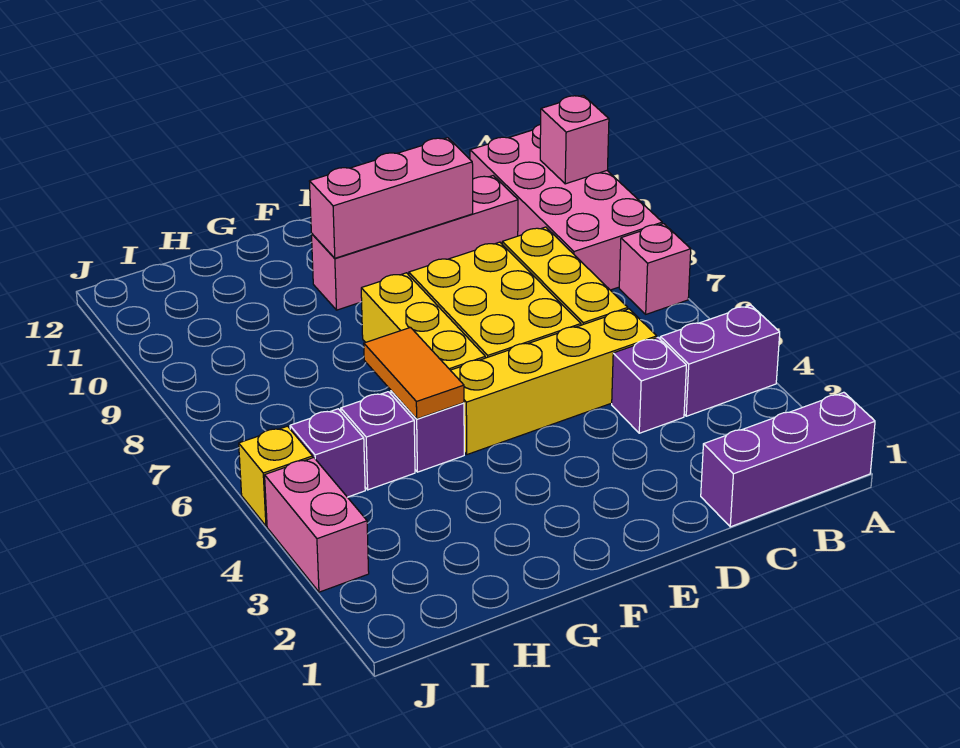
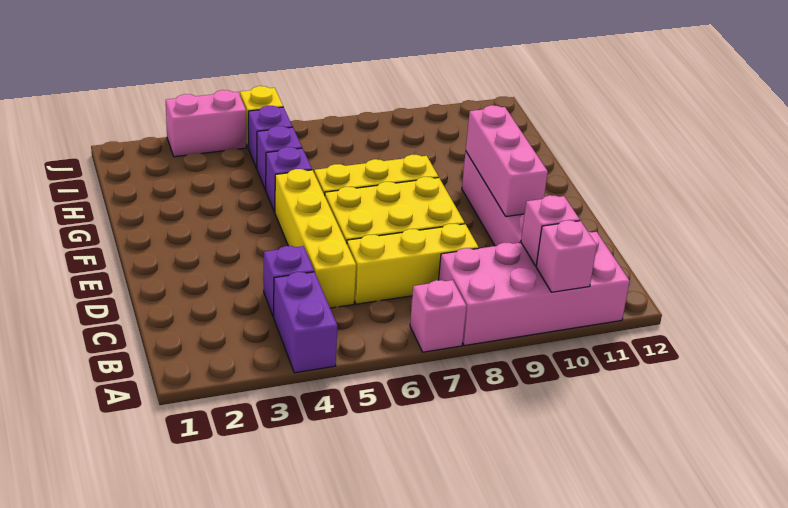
purple 1x3 brick [701,392,875,527] -> none
none -> pink 1x1 brick [521,195,580,266]
orange 1x2 tile [364,328,464,419] -> none

